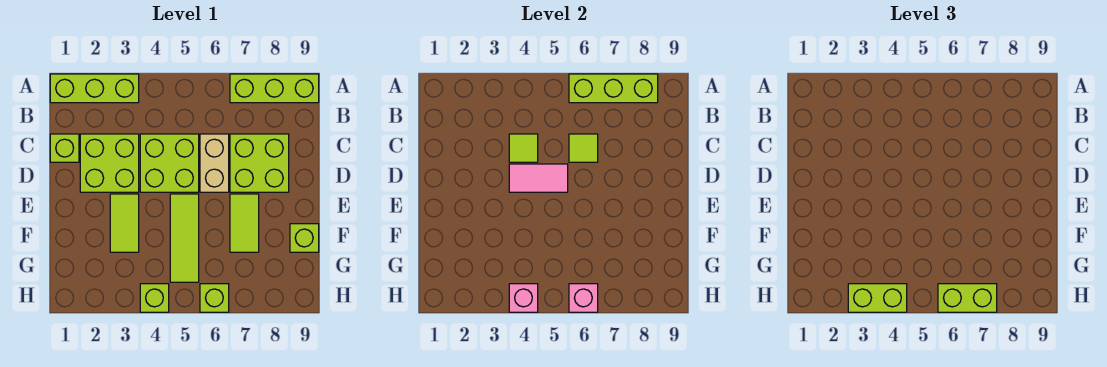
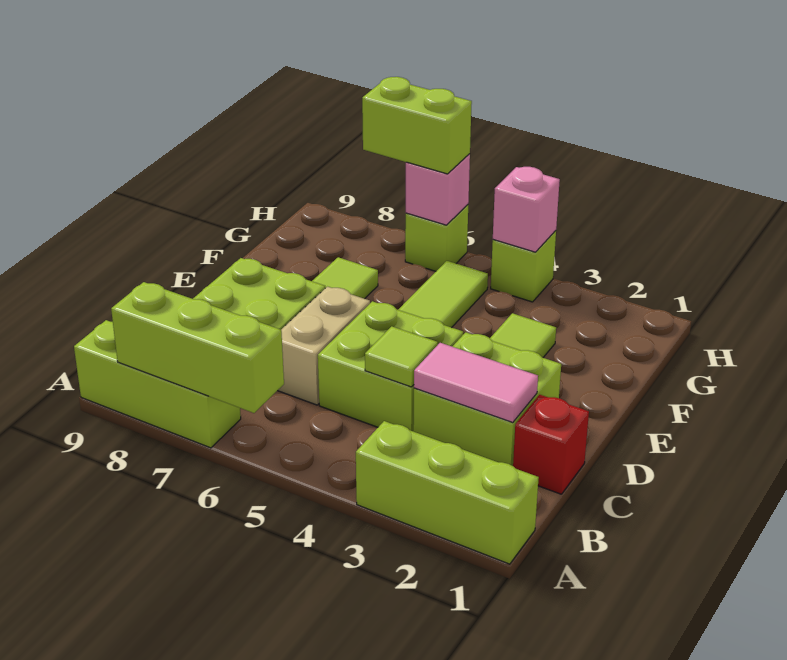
lime 1x1 brick [50,134,79,162] -> red 1x1 brick [513,395,589,494]
lime 1x1 tile [569,134,598,162] -> none
pink 1x2 tile [509,164,568,192] -> pink 1x2 tile moved to [414,343,538,423]
lime 1x1 brick [290,224,319,252] -> none
lime 1x2 brick [848,284,907,312] -> none

